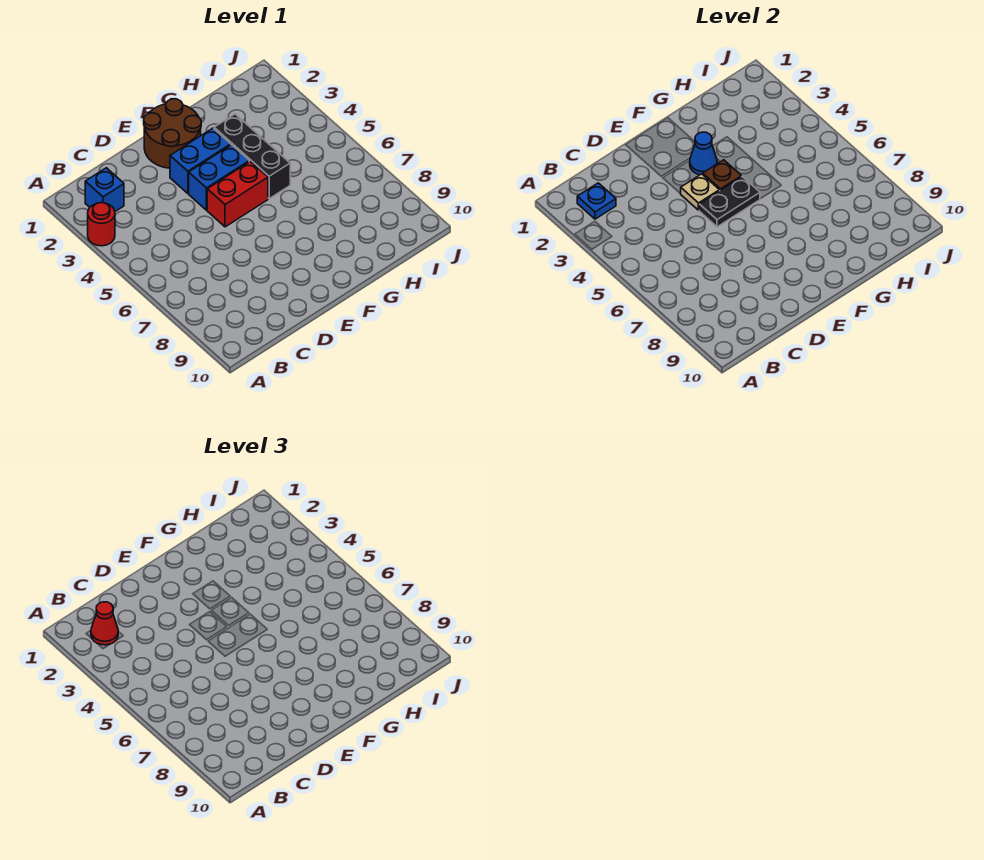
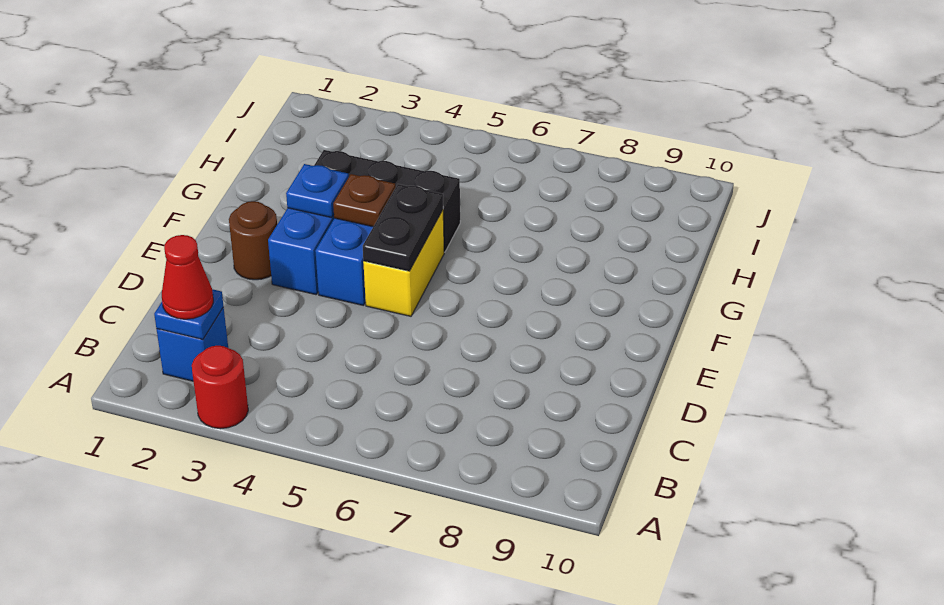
brown 2x2 round brick [144,99,201,168] -> brown 1x1 round brick [229,201,277,280]
tan 1x1 plate [681,174,719,210] -> none
red 1x2 brick [207,161,268,227] -> yellow 1x2 brick [363,210,444,316]
blue 1x1 cone [690,132,717,175] -> blue 1x1 plate [286,164,349,218]

